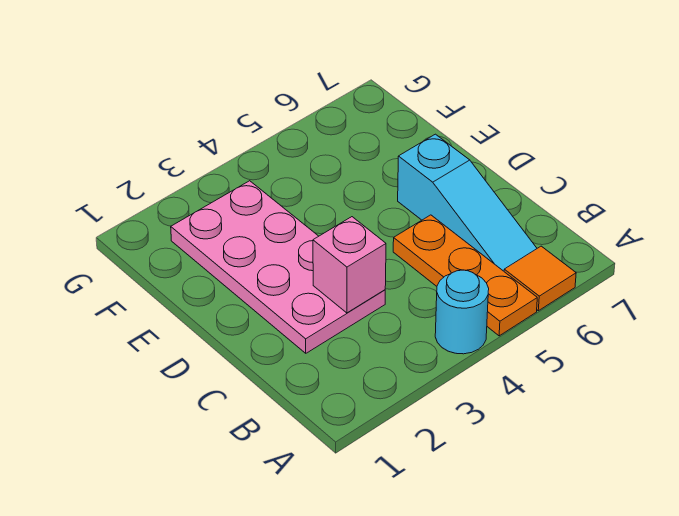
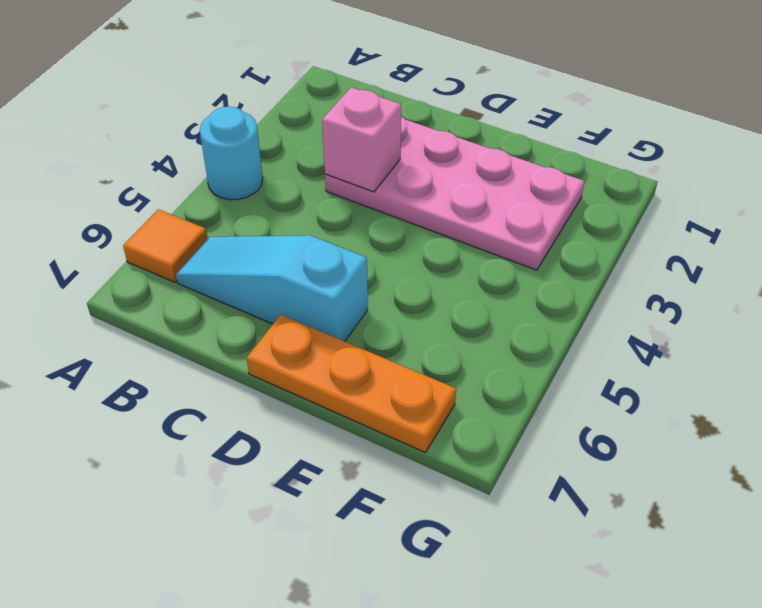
orange 1x3 plate [393,215,537,336] -> orange 1x3 plate moved to [247,315,456,453]

